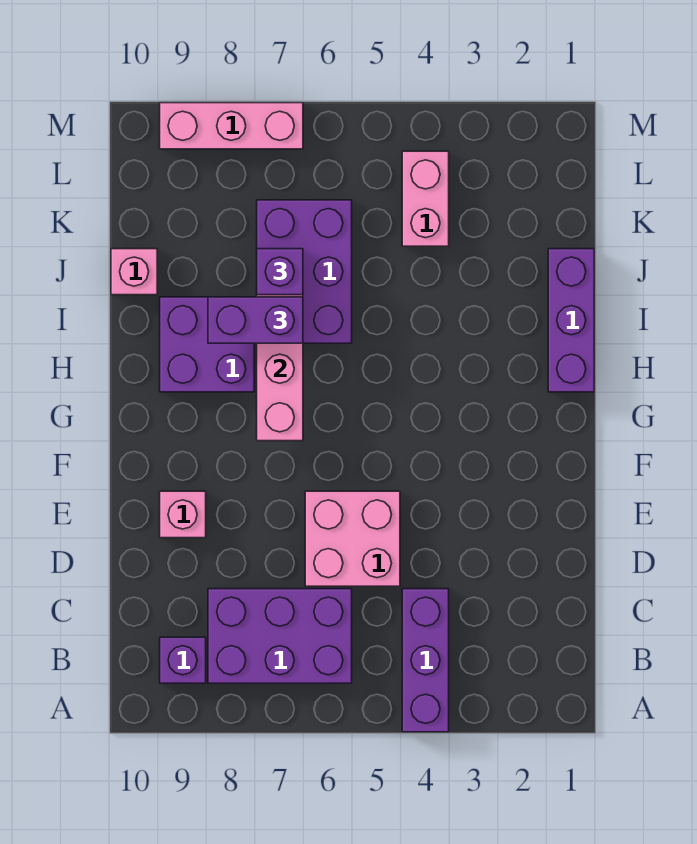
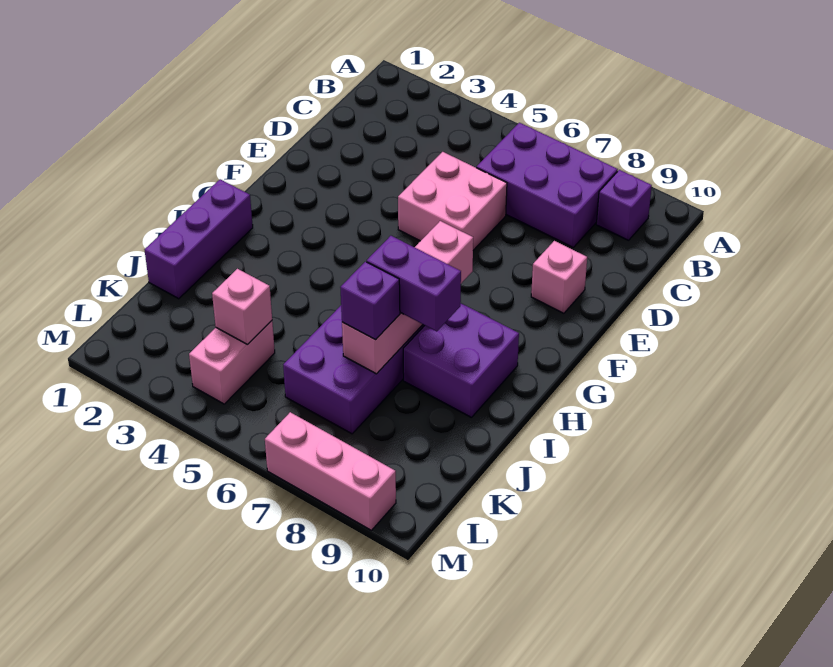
purple 1x3 brick [402,589,449,732] -> none
pink 1x1 brick [111,249,157,295] -> pink 1x1 brick moved to [212,269,272,344]

